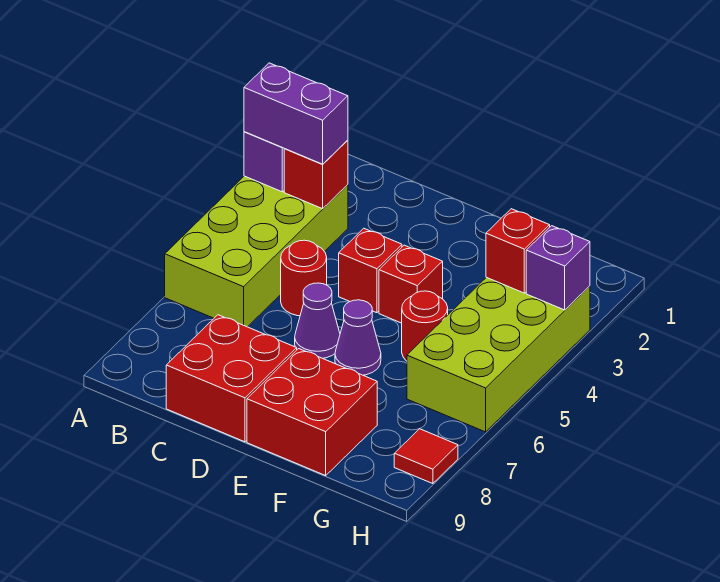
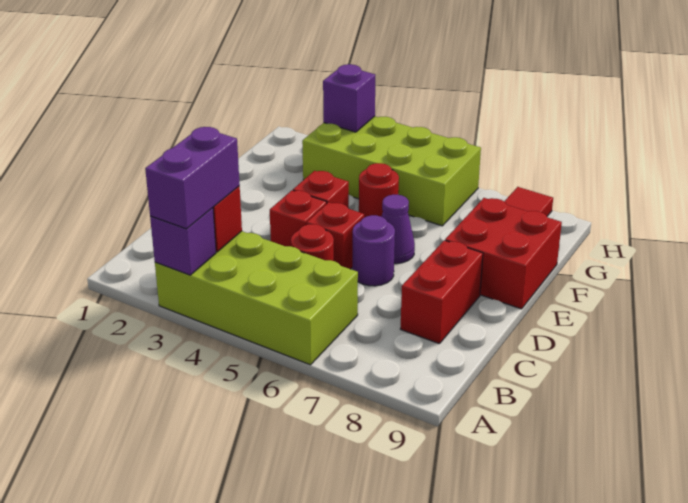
red 2x2 brick [166,315,297,442] -> red 1x2 brick [401,240,483,344]
purple 1x1 cone [295,283,340,358] -> purple 1x1 round brick [352,215,395,286]
red 1x1 brick [486,209,550,293] -> red 1x1 brick moved to [307,202,364,269]

